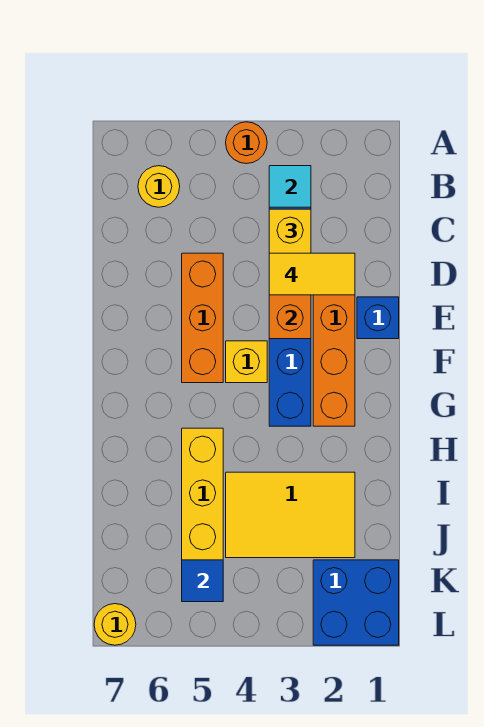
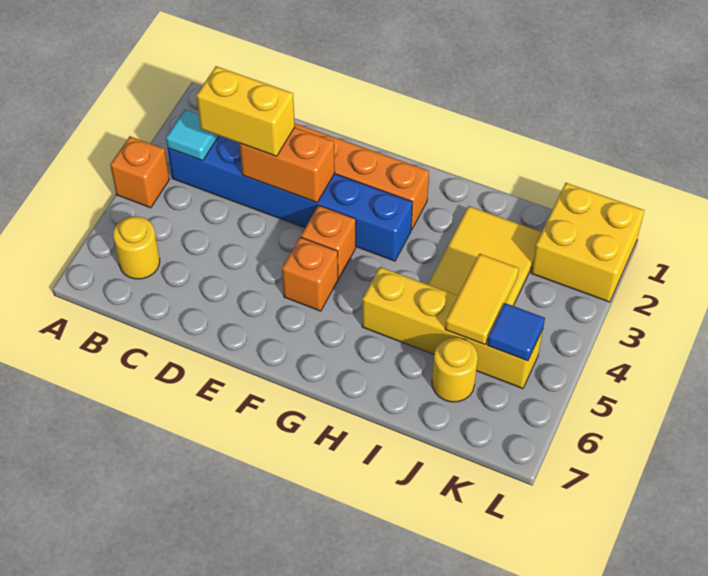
orange 1x1 round brick [226,122,267,164] -> orange 1x1 brick [110,136,170,208]
yellow 1x2 tile [269,253,355,295] -> yellow 1x2 tile moved to [445,254,519,345]
orange 1x3 brick [182,253,223,383] -> orange 1x1 brick [282,237,338,311]
blue 1x1 brick [357,297,399,339] -> none
yellow 1x1 brick [226,341,267,383] -> orange 1x1 brick [301,205,356,279]
blue 2x2 brick [313,560,399,645] -> yellow 2x2 brick [531,183,645,302]
yellow 1x1 round brick [94,604,136,645] -> yellow 1x1 round brick moved to [432,338,478,402]

